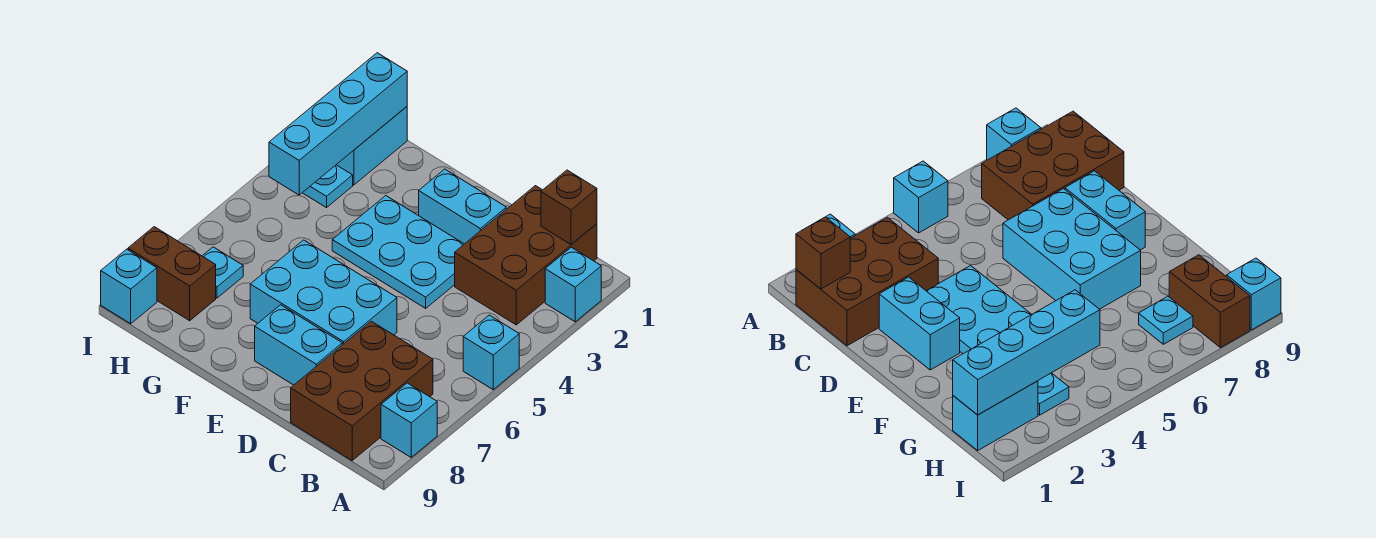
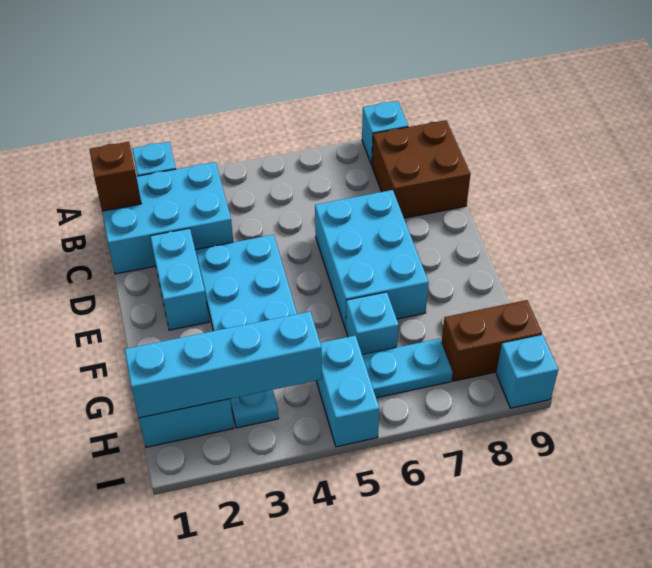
cyan 1x1 brick [463,315,519,389] -> cyan 1x1 brick moved to [346,292,399,355]
brown 2x3 brick [455,186,597,325] -> cyan 2x3 brick [102,162,233,274]
brown 2x3 brick [291,321,433,460] -> brown 2x2 brick [372,120,471,218]
cyan 1x2 brick [255,305,342,385] -> cyan 1x2 brick moved to [316,336,379,447]
cyan 1x1 plate [203,247,243,298] -> cyan 1x2 plate [362,339,453,398]
brown 1x2 brick [128,227,216,321] -> brown 1x2 brick turned to [442,300,542,381]

